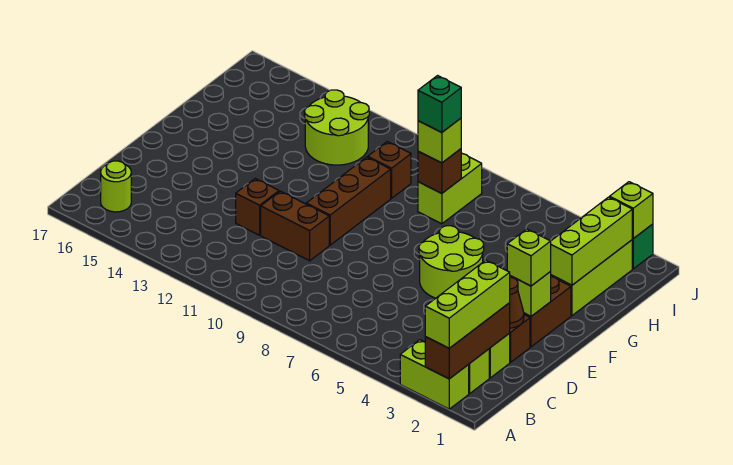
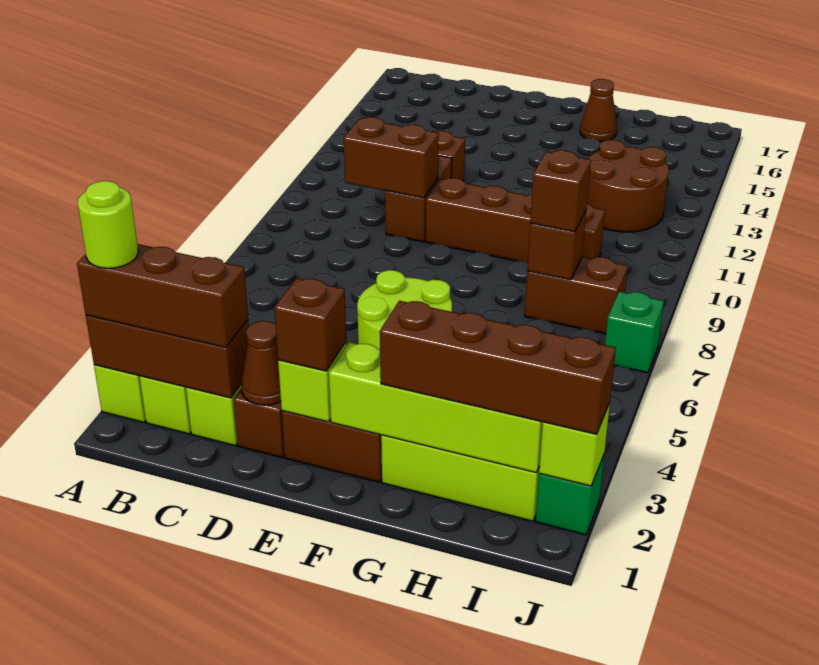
lime 1x3 brick [425,260,510,348] -> brown 1x3 brick [77,244,248,348]
lime 1x1 round brick [101,161,131,212] -> lime 1x1 round brick moved to [78,181,138,268]
none -> brown 1x2 brick [344,117,439,198]
lime 1x1 brick [507,229,551,286] -> brown 1x1 brick [274,278,346,371]
lime 1x3 brick [550,197,632,285] -> lime 1x4 brick [329,342,543,473]
none -> brown 1x4 brick [380,301,616,434]
none -> brown 1x1 cone [580,79,617,141]
lime 1x2 brick [418,153,482,224] -> brown 1x2 brick [525,257,628,334]
lime 1x1 brick [418,118,461,163] -> brown 1x1 brick [530,150,591,232]
green 1x1 brick [418,76,461,133] -> green 1x1 brick moved to [605,292,664,373]
lime 2x2 round brick [304,90,369,165] -> brown 2x2 round brick [587,140,669,232]

